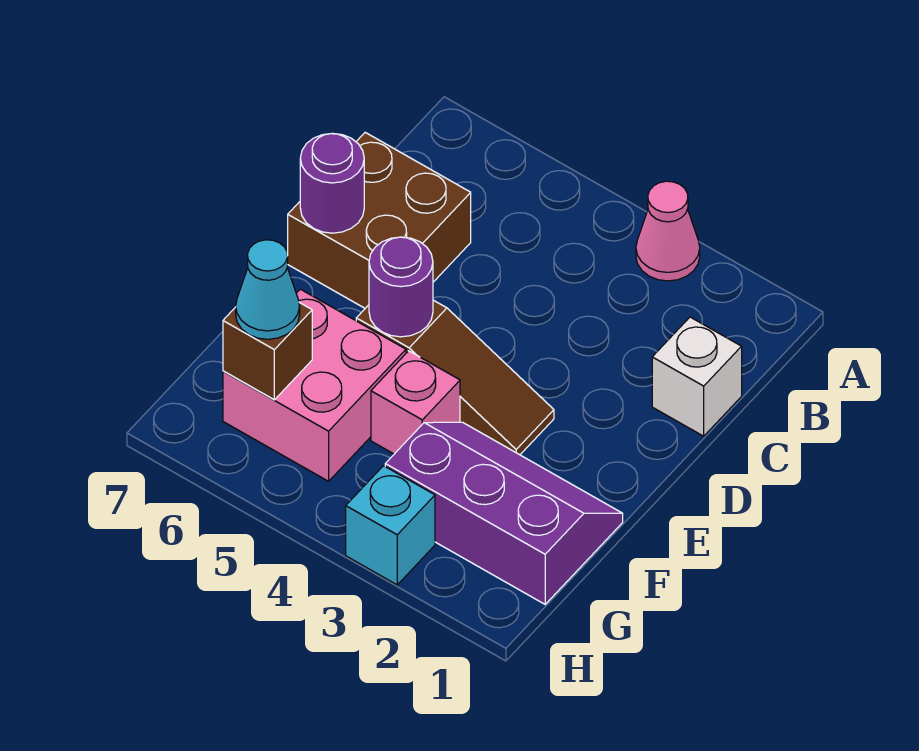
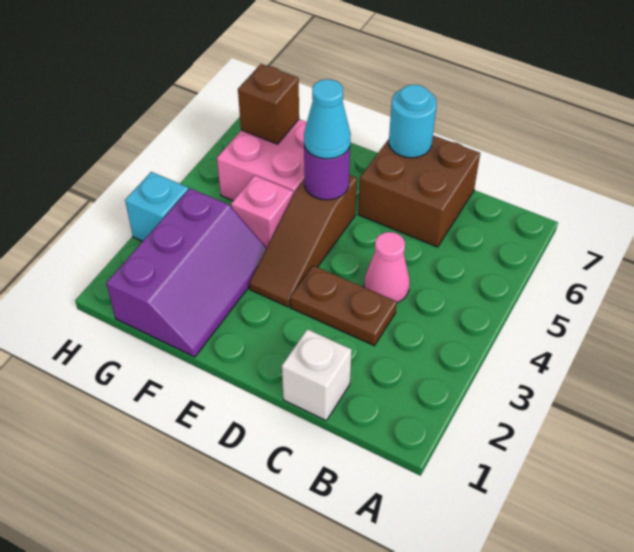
pink 1x1 cone [636,181,700,281] -> pink 1x1 cone moved to [364,232,410,303]
none -> brown 1x2 plate [290,265,397,346]
purple 1x1 round brick [300,133,364,233] -> cyan 1x1 round brick [389,85,437,158]
cyan 1x1 cone [236,240,300,339] -> cyan 1x1 cone moved to [304,79,351,159]

